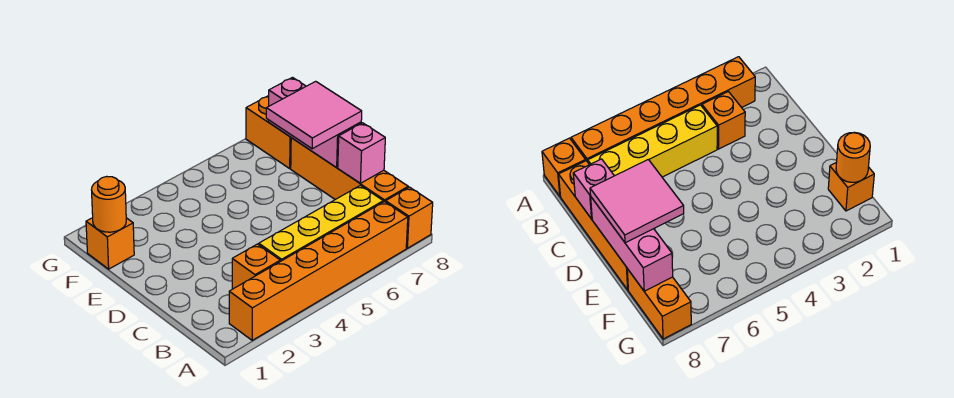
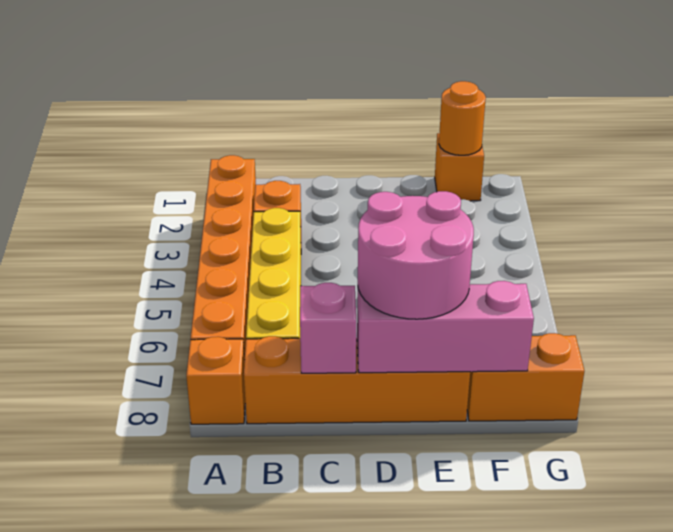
pink 2x2 tile [266,81,362,149] -> pink 2x2 round brick [358,191,474,319]

